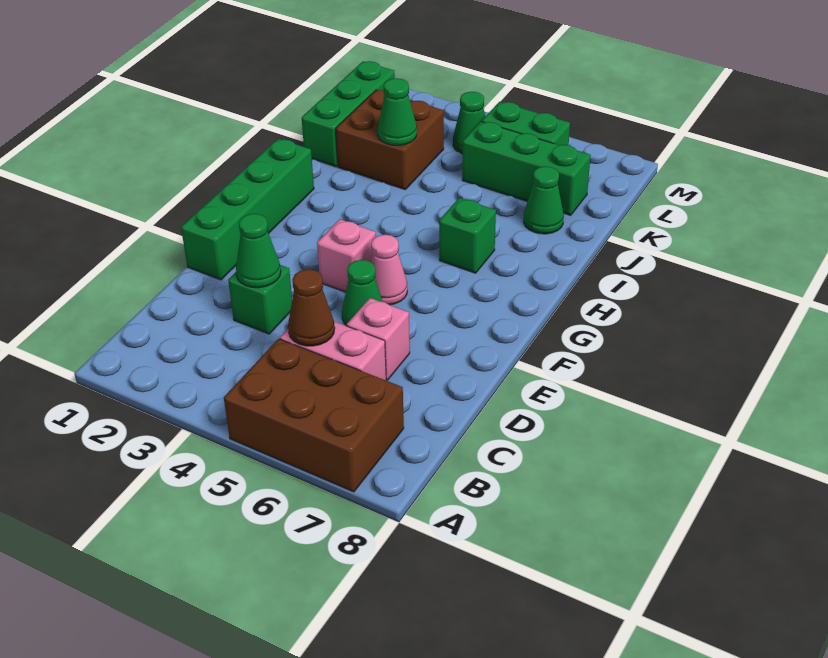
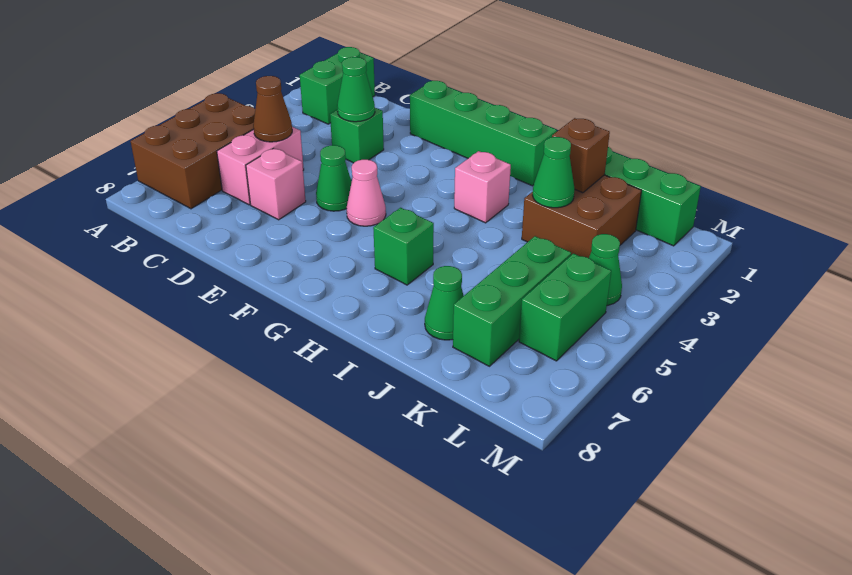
none -> green 1x2 brick [300,47,375,124]
pink 1x1 brick [317,219,376,292] -> pink 1x1 brick moved to [454,151,511,223]
none -> brown 1x1 brick [552,118,610,193]

